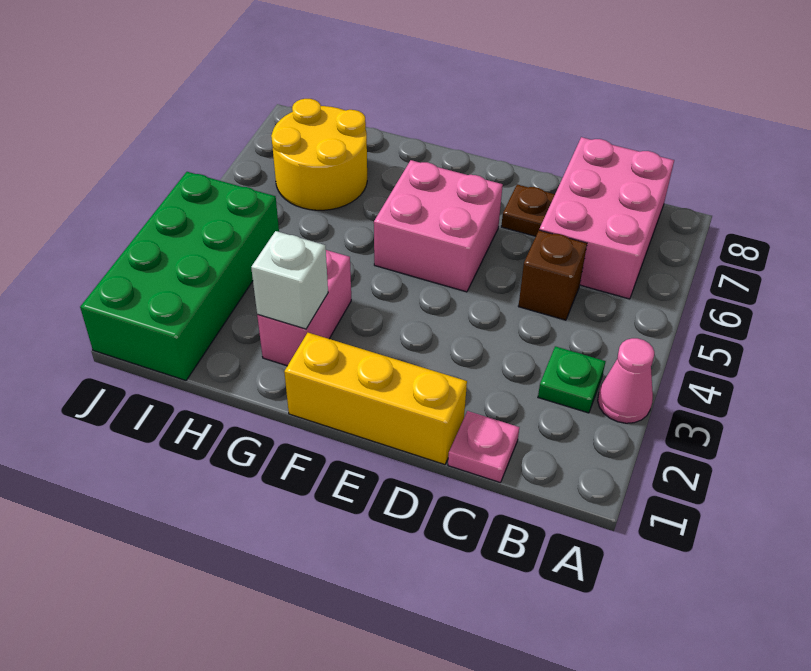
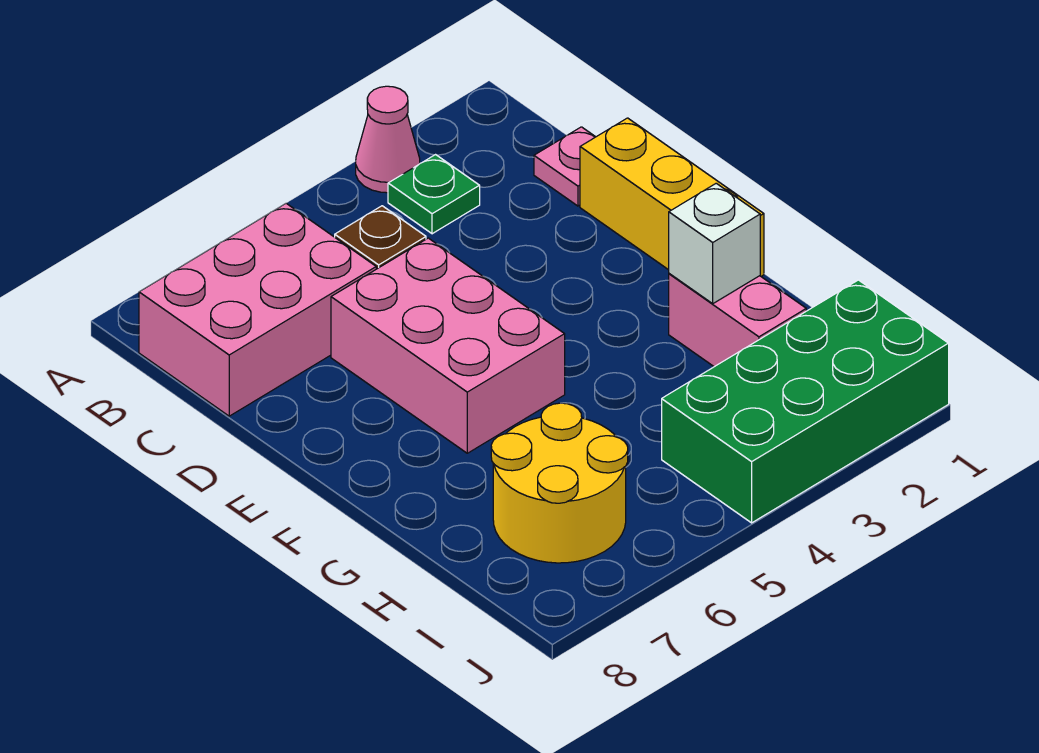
brown 1x1 plate [501,184,555,236] -> none
pink 2x2 brick [374,160,503,292] -> pink 2x3 brick [331,238,565,453]
pink 1x2 brick [257,250,351,366] -> pink 1x2 brick turned to [669,274,806,367]

